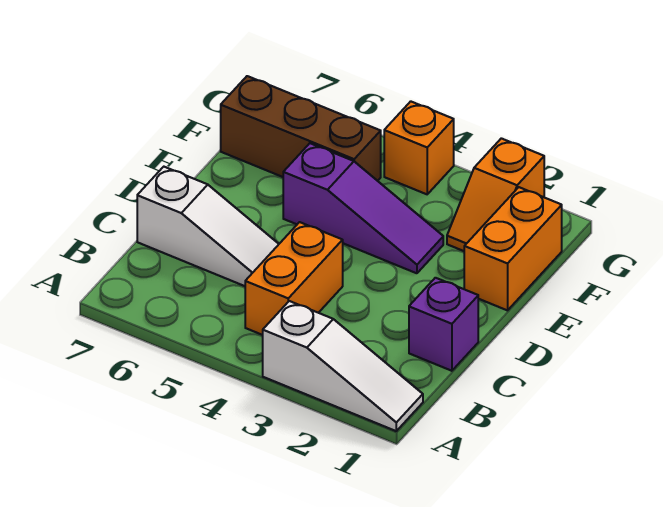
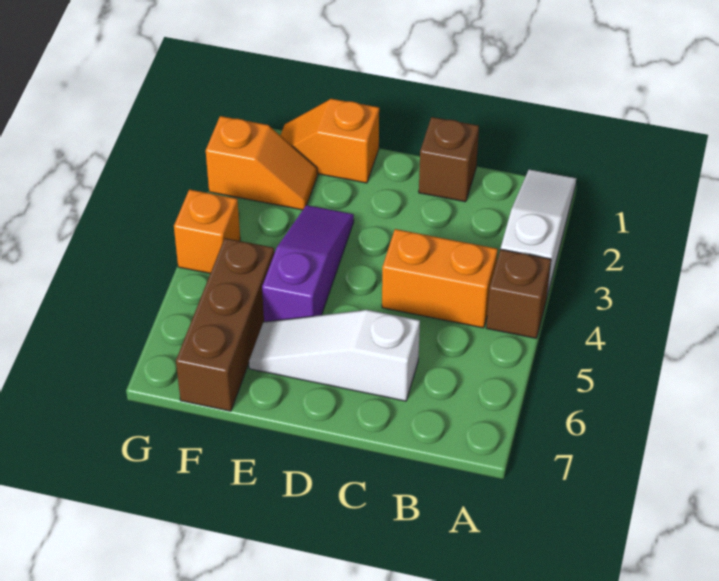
none -> brown 1x1 brick [486,249,551,338]
purple 1x1 brick [409,278,478,371] -> brown 1x1 brick [419,117,479,202]
white 1x3 slope [137,167,279,286] -> white 1x3 slope turned to [249,310,420,401]
orange 1x2 brick [464,187,562,310] -> orange 1x2 slope [280,99,379,183]

